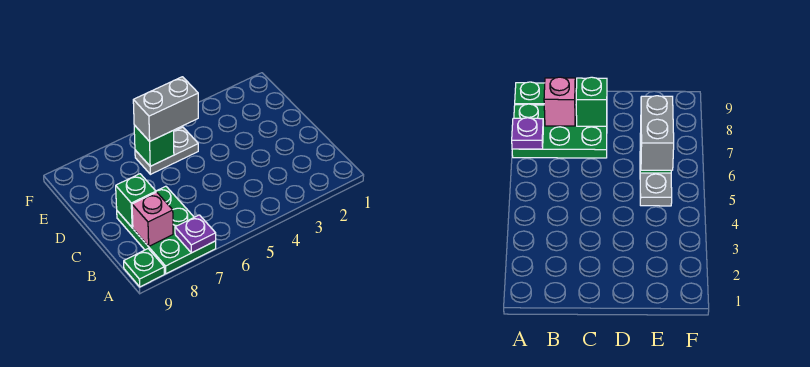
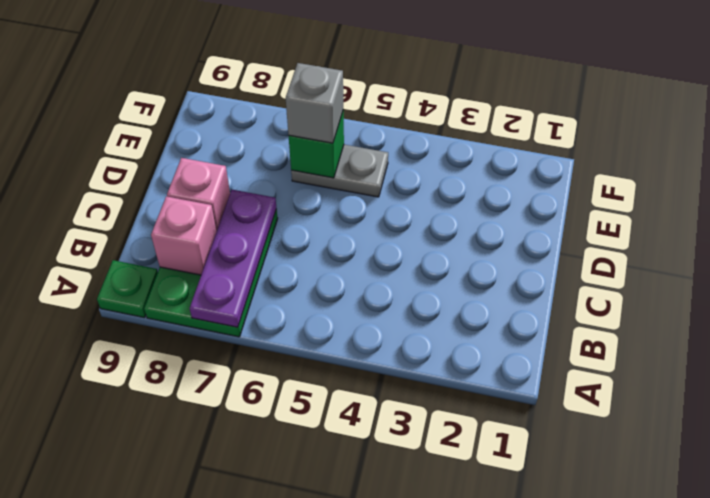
purple 1x1 plate [175,215,216,253] -> purple 1x3 plate [190,190,276,327]
green 1x1 brick [116,174,156,228] -> pink 1x1 brick [167,158,230,231]
grey 1x2 brick [133,77,198,141] -> grey 1x1 brick [286,63,343,143]

